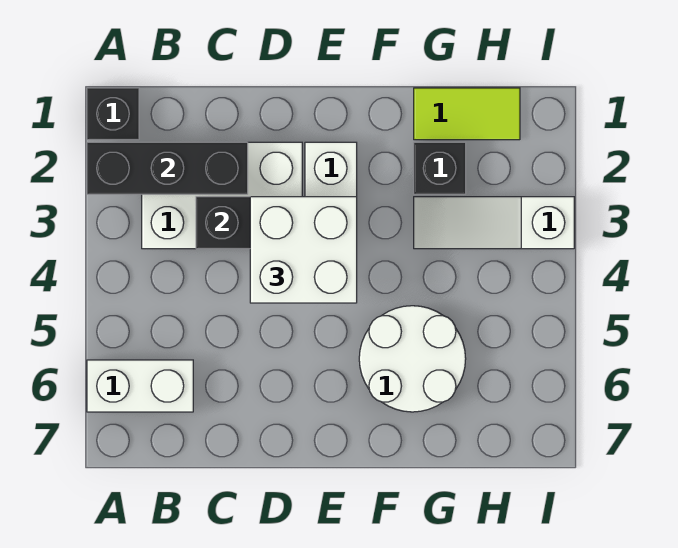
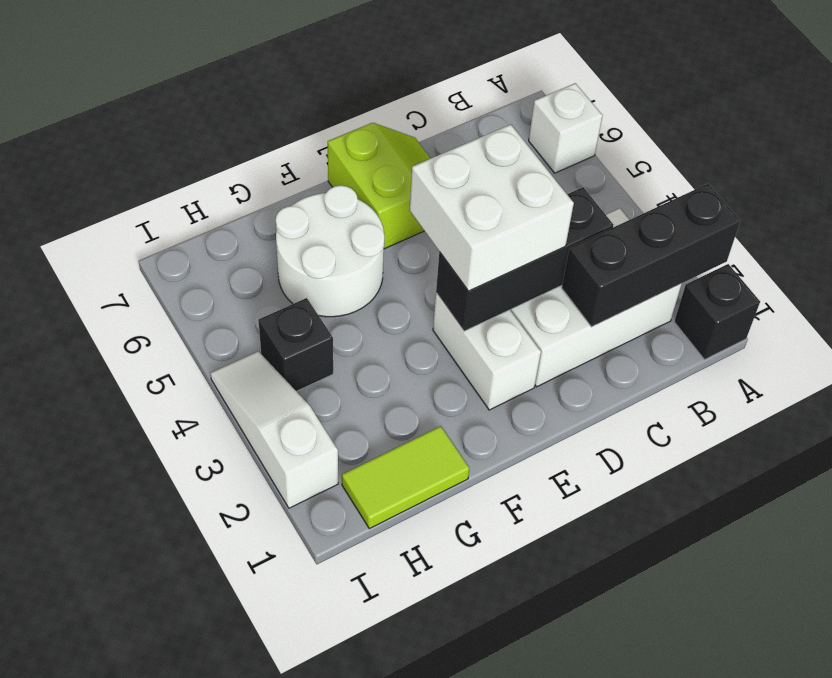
white 1x2 brick [87,360,193,412] -> white 1x1 brick [529,83,603,173]
none -> lime 2x2 slope [328,123,431,249]
black 1x1 brick [414,142,466,194] -> black 1x1 brick moved to [258,298,333,391]
white 1x3 slope [414,197,574,249] -> white 1x3 slope turned to [211,351,338,508]

